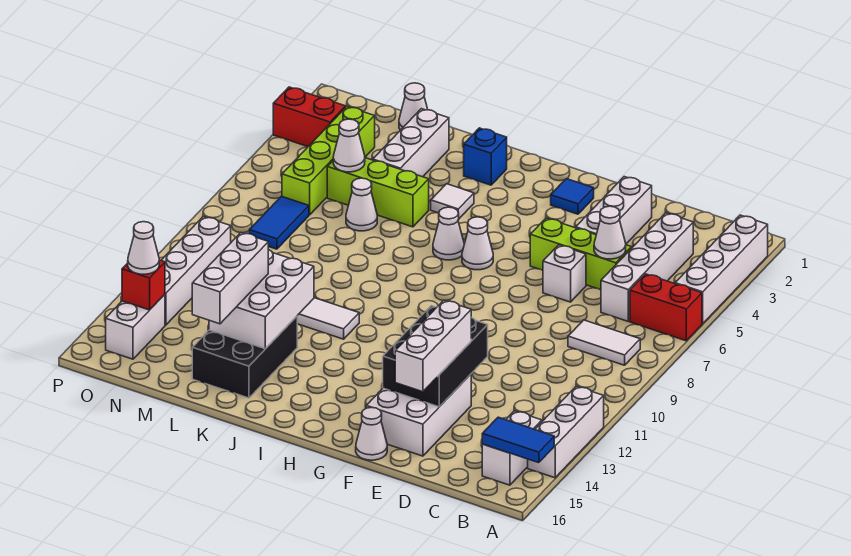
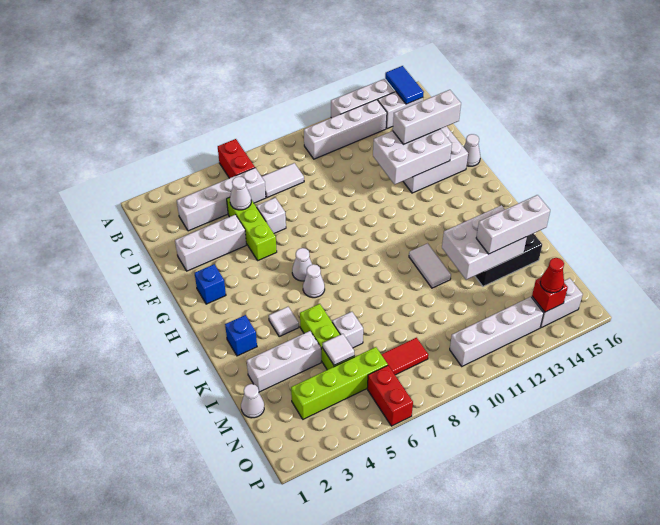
white 1x4 brick [675,215,768,324] -> white 1x4 brick moved to [304,100,387,159]
white 1x2 tile [568,320,640,365] -> white 1x2 tile turned to [262,163,304,198]
black 2x3 brick [383,306,488,407] -> white 2x3 brick [373,129,452,184]
blue 1x1 tile [551,179,594,214] -> blue 1x1 brick [194,264,226,304]
white 1x1 cone [346,178,377,231] -> white 1x1 brick [332,312,363,348]
white 1x1 cone [333,119,365,172] -> white 1x1 tile [323,334,354,365]
blue 1x2 tile [249,196,309,249] -> red 1x2 tile [381,338,428,375]
red 1x2 brick [273,87,346,147] -> red 1x2 brick moved to [367,365,413,426]
white 1x1 cone [128,222,159,274] -> red 1x1 cone [540,258,564,293]

